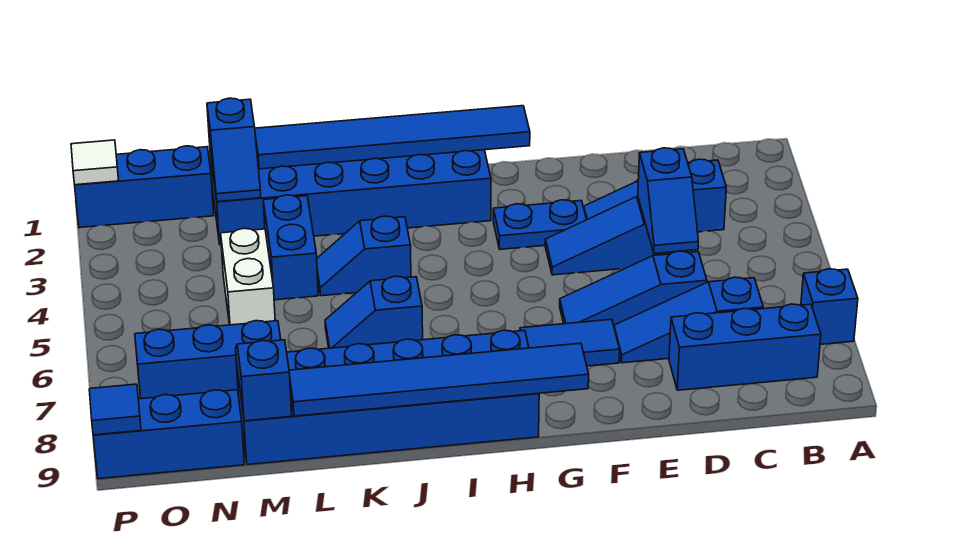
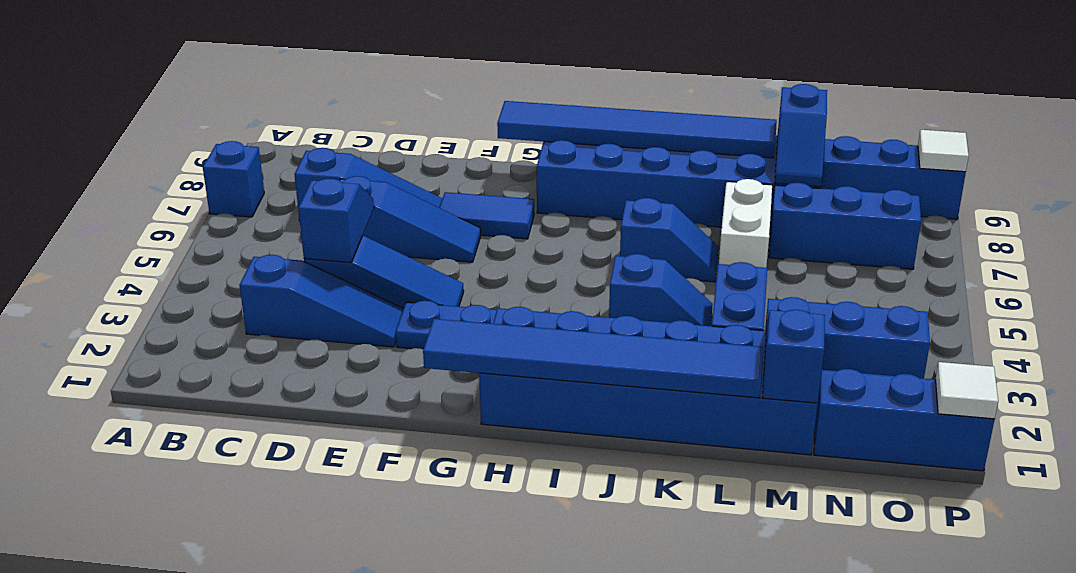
blue 1x3 brick [669,304,821,390] -> blue 1x3 brick moved to [765,297,930,379]
white 1x2 brick [221,228,275,325] -> white 1x2 brick moved to [719,179,772,268]
blue 1x1 tile [89,384,141,435] -> white 1x1 tile [918,130,969,172]

